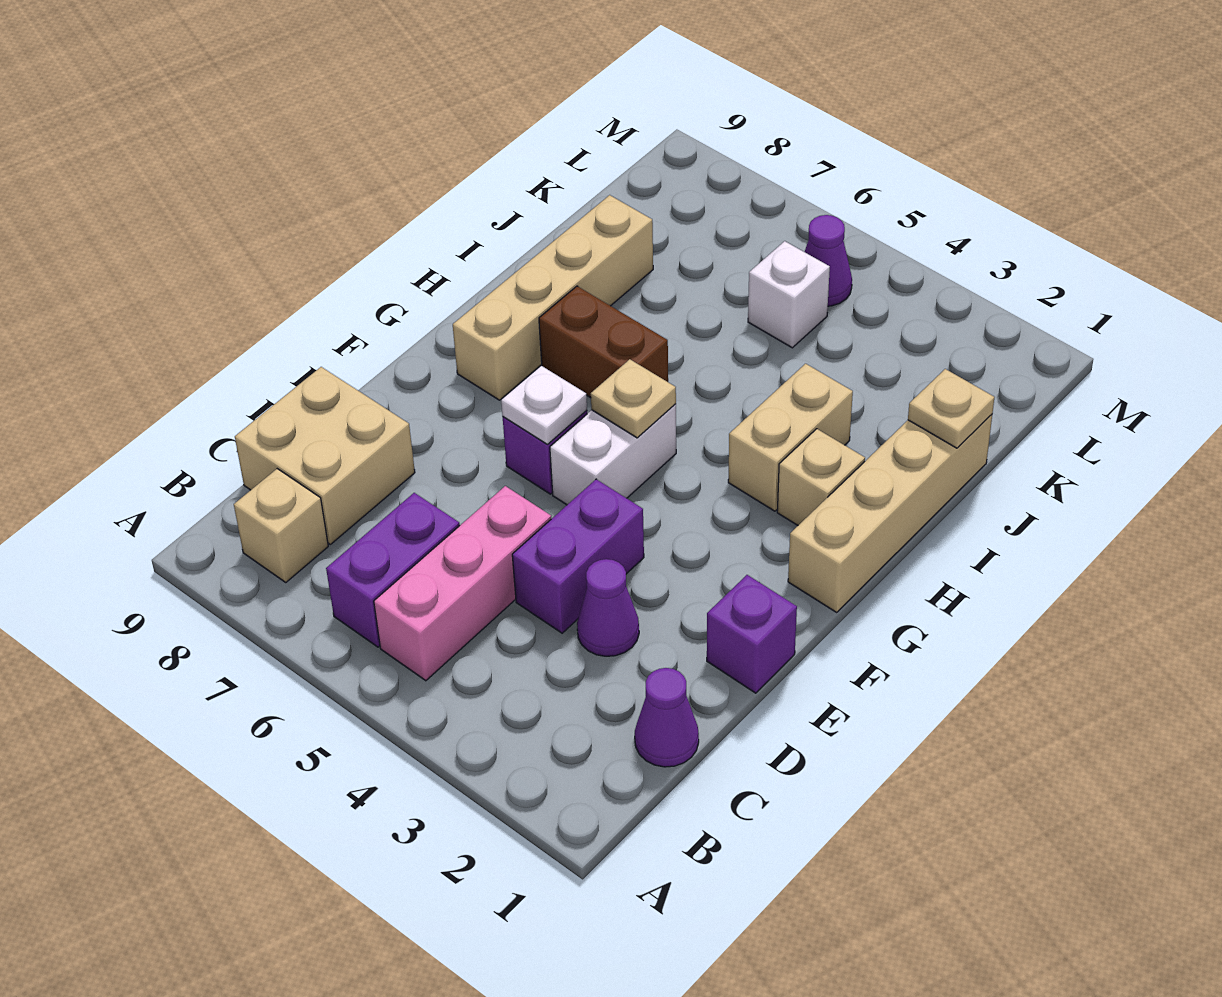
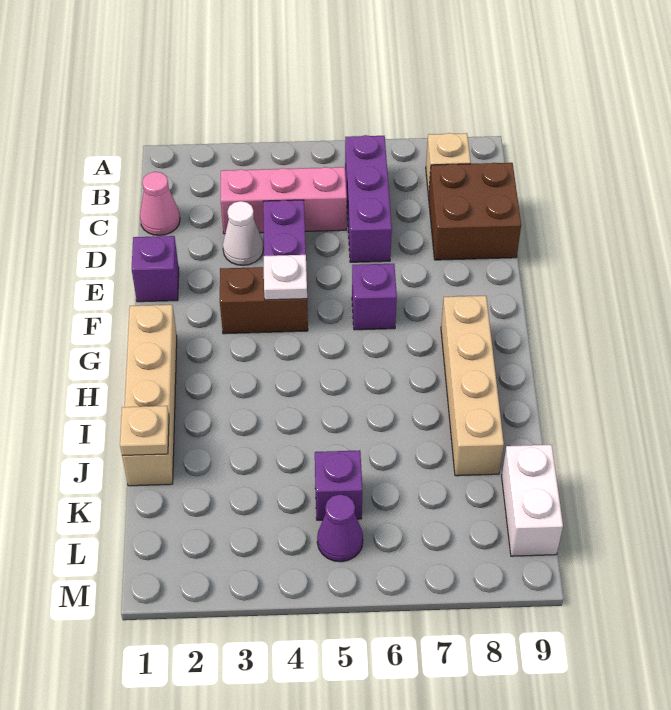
pink 1x3 brick [374,486,551,681] -> pink 1x3 brick turned to [221,167,347,234]
purple 1x2 brick [326,493,460,647] -> purple 1x3 brick [345,135,392,262]
purple 1x1 cone [635,668,699,767] -> pink 1x1 cone [140,172,180,235]
tan 2x2 brick [235,367,415,544] -> brown 2x2 brick [428,163,521,260]
purple 1x1 cone [577,559,639,656] -> white 1x1 cone [223,201,263,265]
white 1x2 brick [550,404,676,505] -> white 1x2 brick moved to [502,445,563,556]
white 1x1 plate [501,366,587,444] -> white 1x1 plate moved to [264,255,307,300]
tan 1x1 plate [591,359,676,438] -> none
tan 1x1 brick [777,429,865,525] -> none
tan 1x2 brick [728,364,853,511] -> none
brown 1x2 brick [539,286,668,398] -> brown 1x2 brick moved to [220,267,308,334]
white 1x1 brick [748,241,830,348] -> purple 1x1 brick [315,450,362,520]

